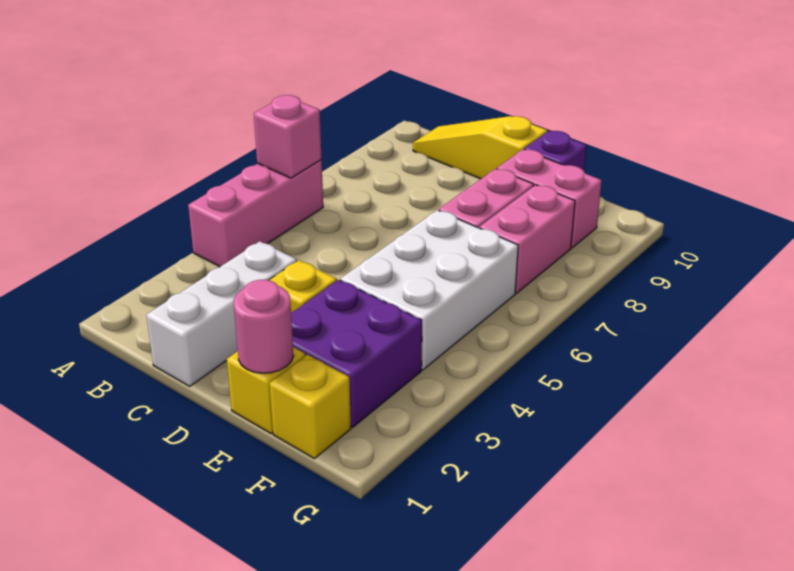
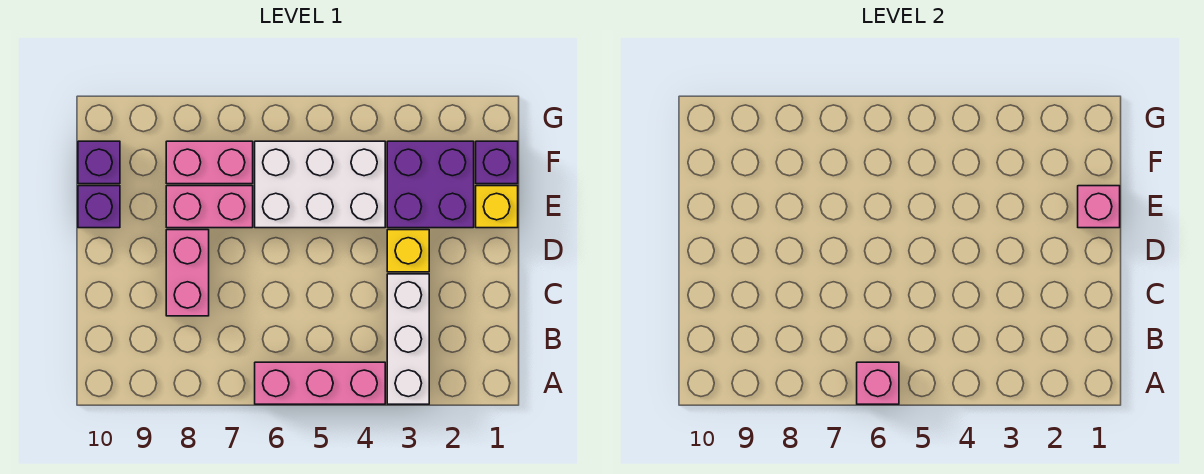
yellow 1x3 slope [413,116,547,179] -> none
white 1x3 brick [146,241,297,386] -> white 1x3 brick turned to [387,274,429,404]
pink 1x1 round brick [234,280,294,373] -> pink 1x1 brick [1078,186,1120,228]
pink 1x2 brick [497,149,602,248] -> pink 1x2 brick moved to [166,230,209,316]
yellow 1x1 brick [270,355,351,459] -> purple 1x1 brick [476,141,518,184]
none -> purple 1x1 brick [78,141,120,184]

